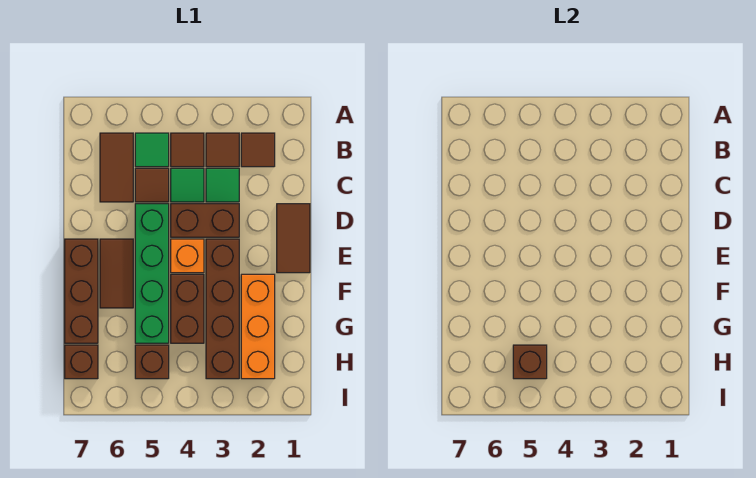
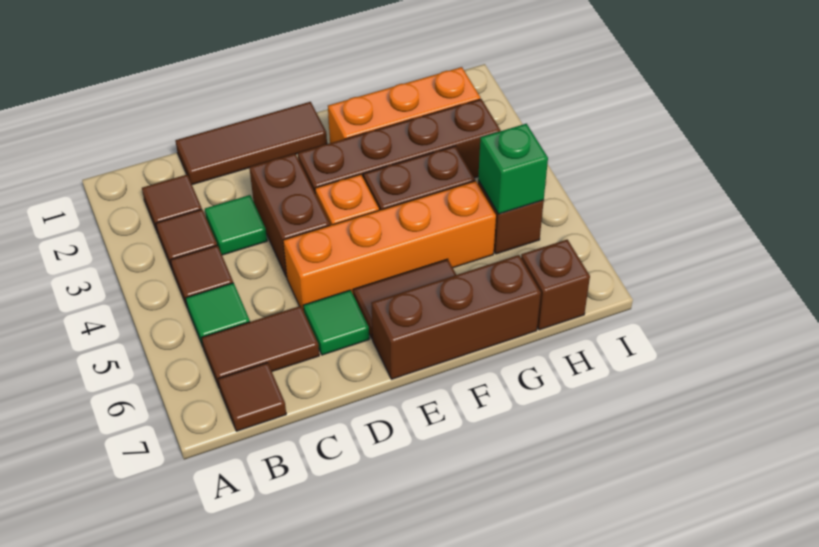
green 1x1 tile [171,168,204,202] -> green 1x1 tile moved to [303,290,369,355]
brown 1x1 tile [135,168,169,202] -> brown 1x1 tile moved to [218,363,286,431]
brown 1x2 tile [277,204,310,273] -> brown 1x3 tile [175,102,327,185]
green 1x4 brick [135,204,169,343] -> orange 1x4 brick [283,181,496,311]
brown 1x1 brick [513,345,547,379] -> green 1x1 brick [478,124,548,214]

